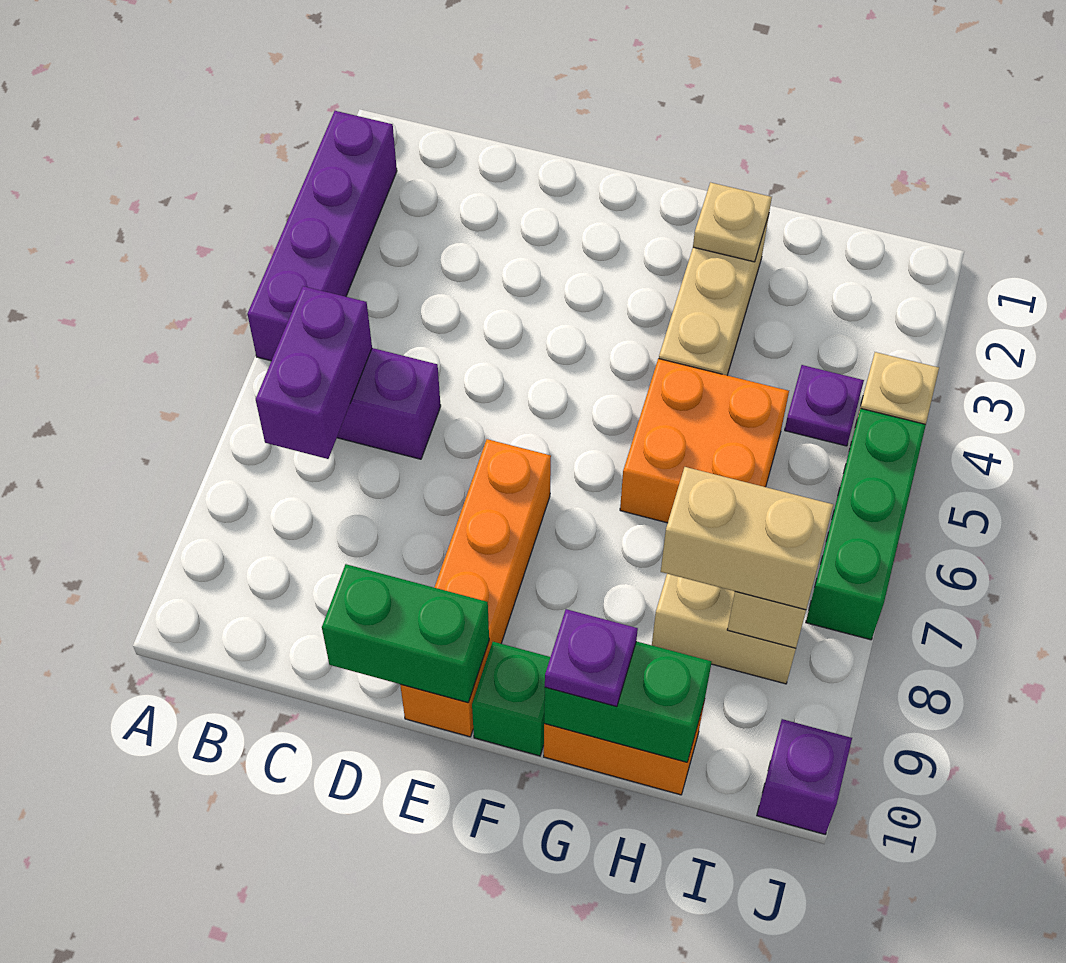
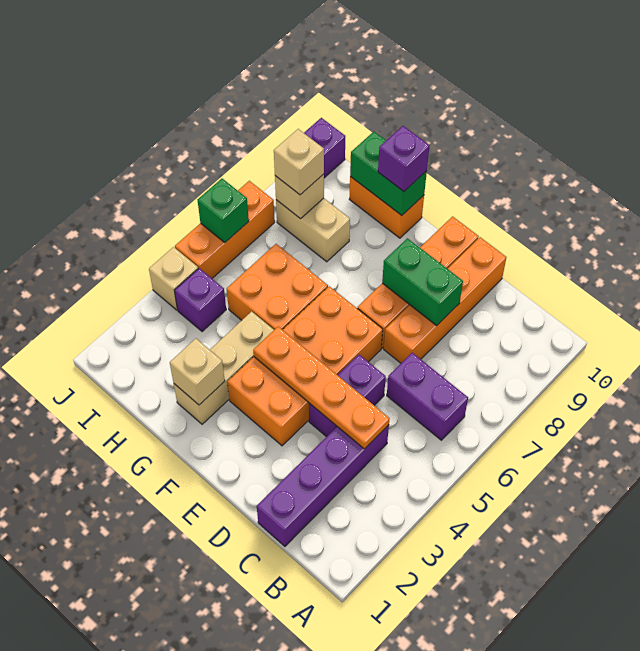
purple 1x4 brick [247,111,397,361] -> purple 1x4 brick moved to [257,425,389,546]
purple 1x2 brick [256,286,372,459] -> purple 1x2 brick moved to [309,355,386,437]
none -> orange 1x4 plate [253,327,390,449]
none -> orange 1x4 brick [384,237,506,363]
green 1x2 brick [322,564,489,703] -> green 1x2 brick moved to [382,238,463,326]
none -> orange 2x4 brick [227,286,383,446]
green 1x1 brick [472,642,550,756] -> green 1x1 brick moved to [197,179,249,242]
tan 1x1 plate [693,182,772,262] -> tan 1x1 brick [170,339,225,405]
purple 1x1 plate [545,609,638,707] -> purple 1x1 brick [378,126,430,191]
tan 1x2 brick [661,467,833,610] -> tan 1x1 brick [274,129,324,195]
purple 1x1 plate [785,365,864,446] -> purple 1x1 brick [174,268,226,332]
green 1x3 brick [806,408,926,640] -> orange 1x3 brick [175,181,275,278]

